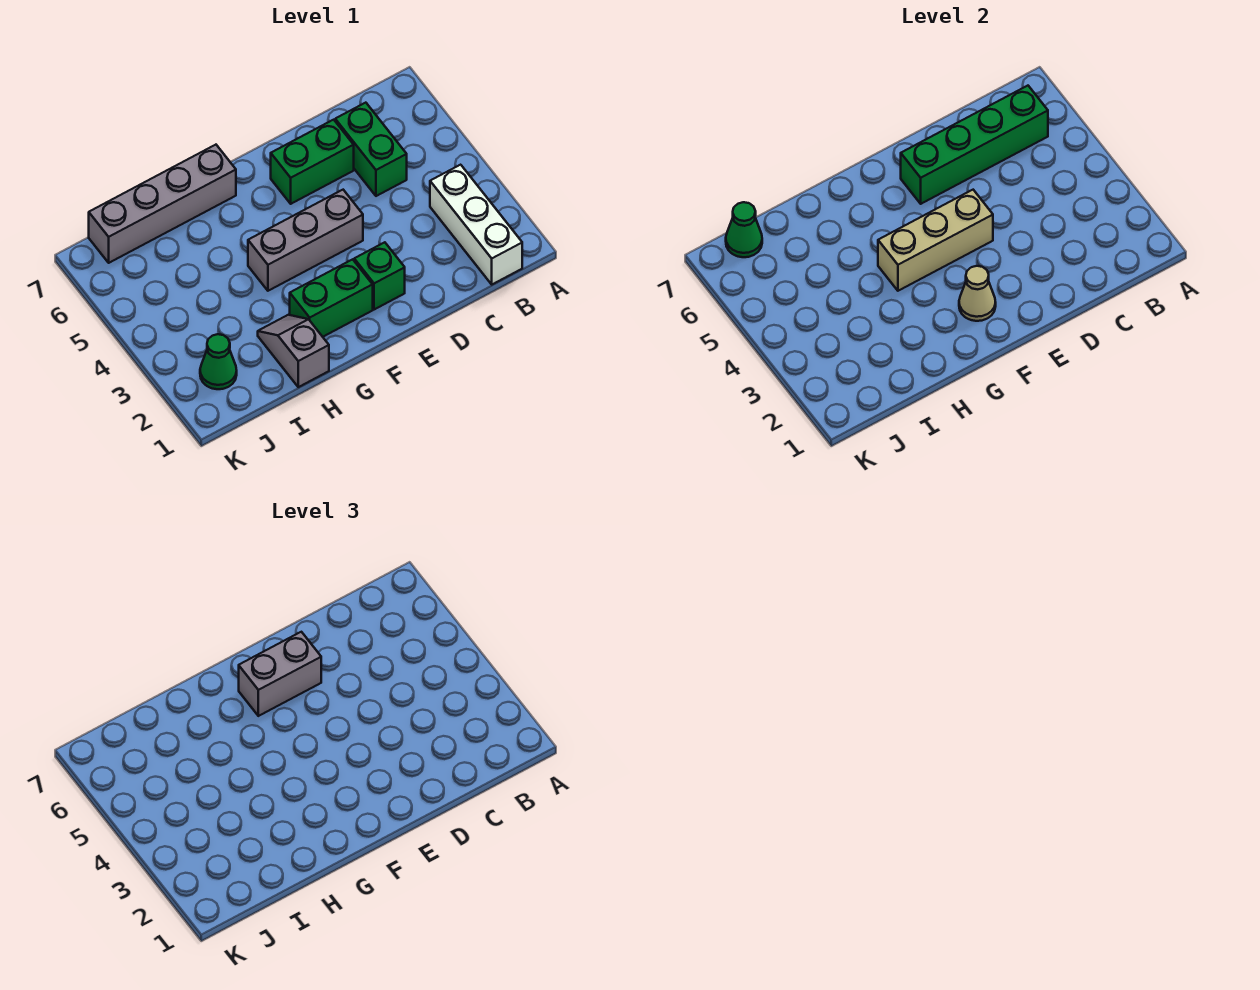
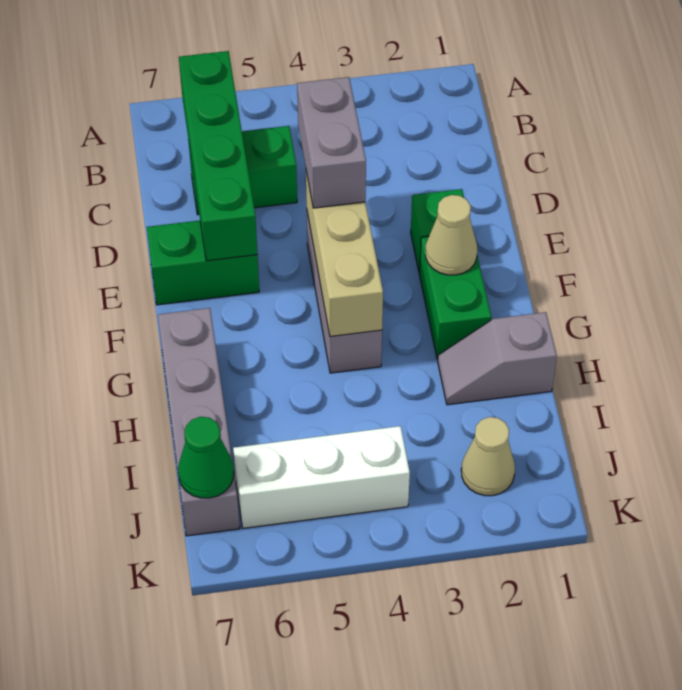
white 1x3 brick [430,165,522,284] -> white 1x3 brick moved to [233,426,410,528]
green 1x2 brick [271,120,354,204] -> green 1x2 brick turned to [147,220,259,305]
grey 1x2 brick [239,632,321,716] -> grey 1x2 brick moved to [297,77,366,208]
green 1x1 cone [200,334,237,389] -> tan 1x1 cone [461,417,515,496]

